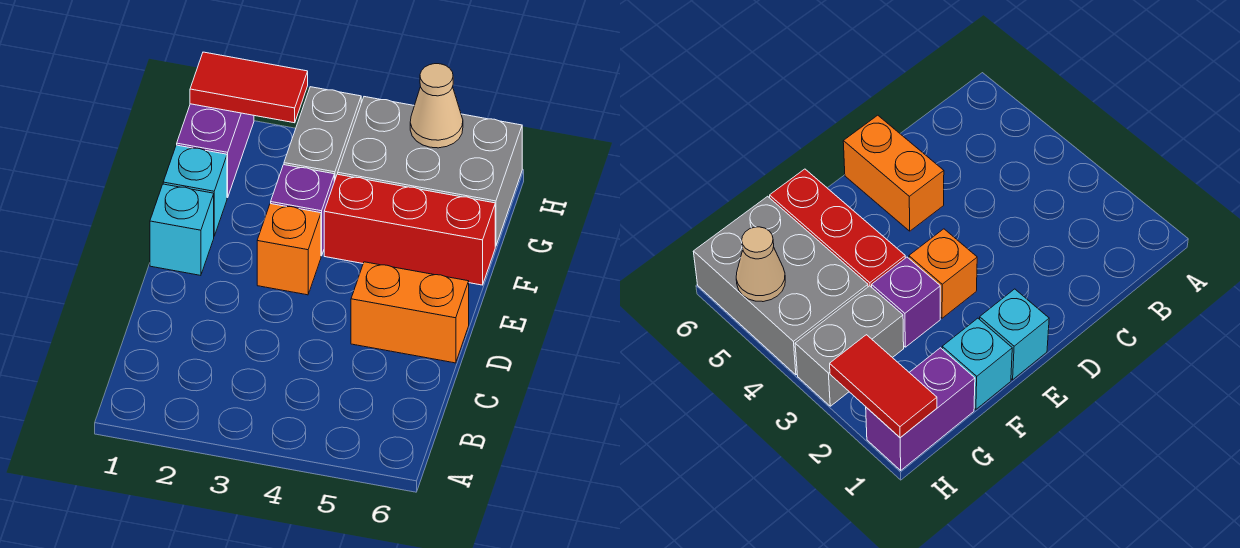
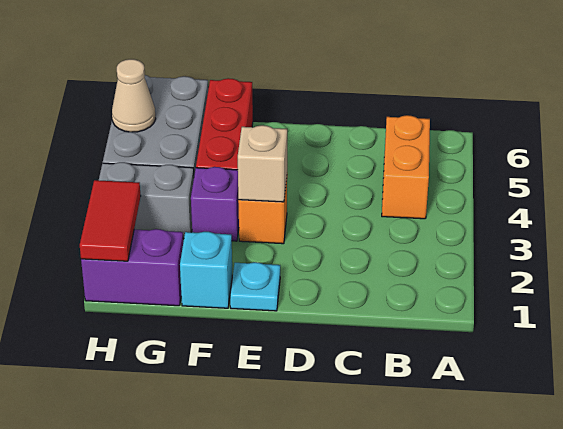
orange 1x2 brick [351,262,469,363] -> orange 1x2 brick moved to [382,115,430,219]
cyan 1x1 brick [150,184,214,275] -> cyan 1x1 plate [230,262,280,311]
none -> tan 1x1 brick [238,125,287,202]

